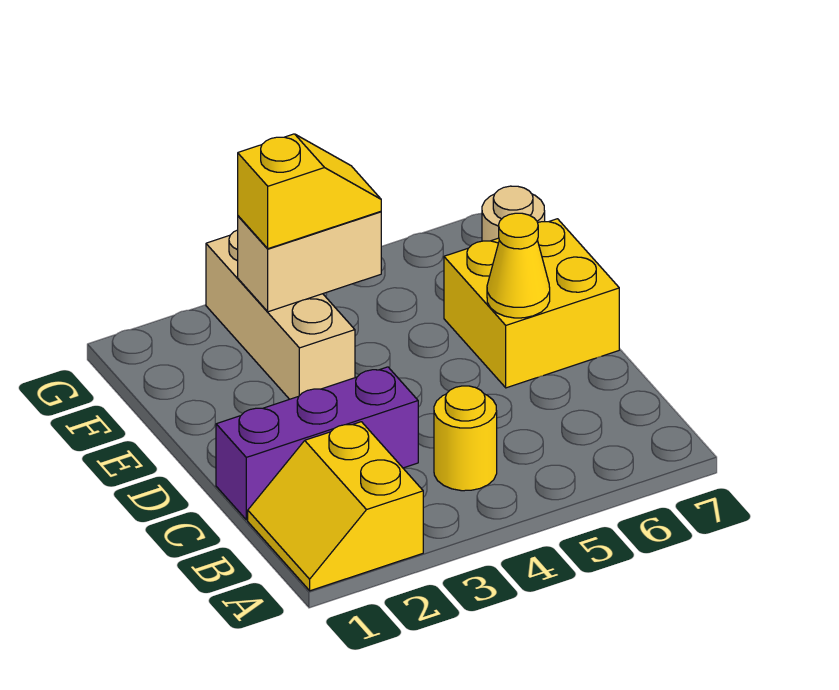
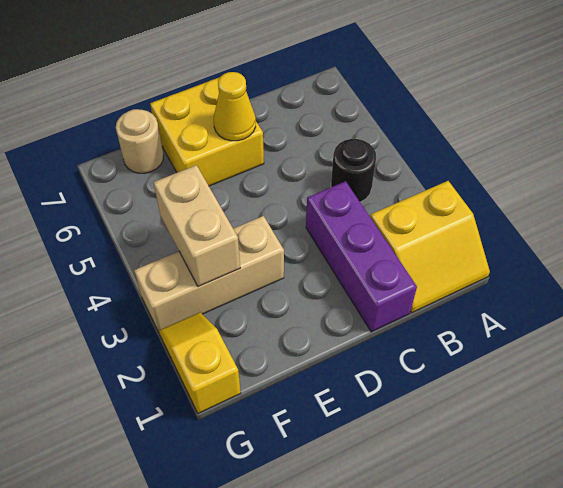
yellow 1x1 round brick [434,386,497,491] -> black 1x1 round brick [331,139,376,202]
yellow 1x2 slope [238,134,381,249] -> yellow 1x2 slope moved to [159,312,241,413]

